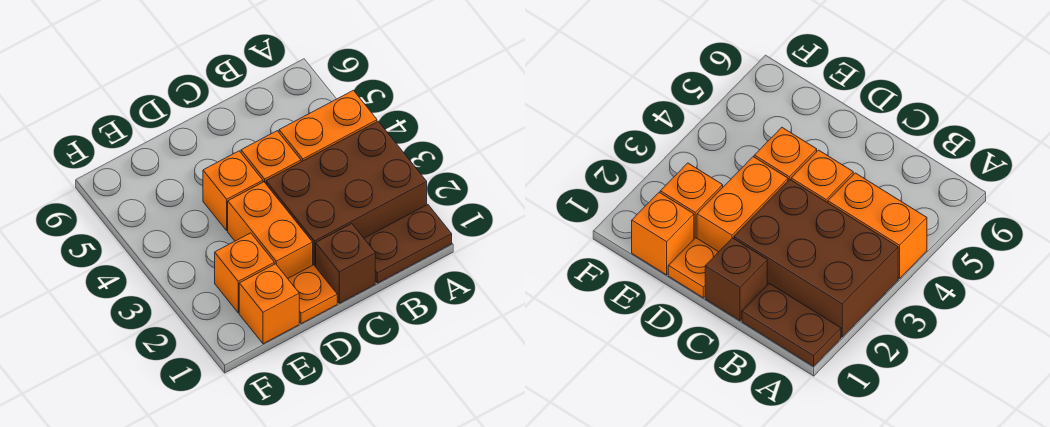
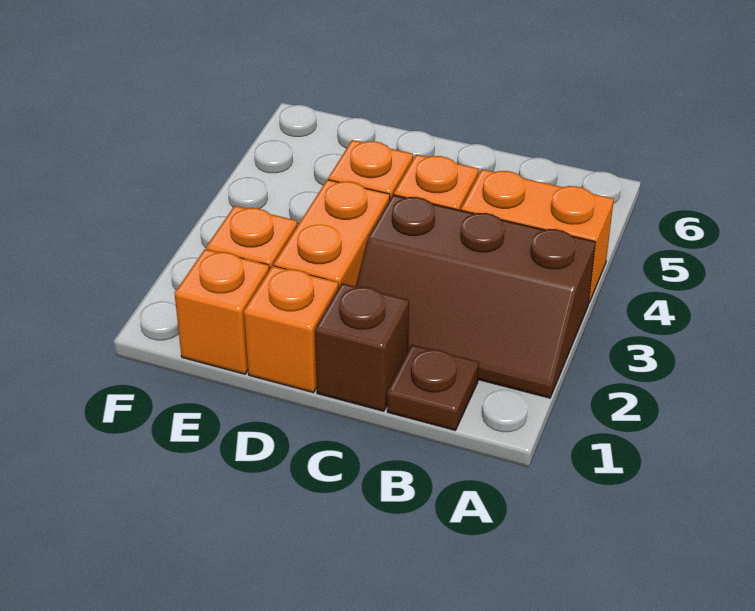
brown 1x2 plate [364,205,452,283] -> brown 1x1 plate [387,345,479,430]
brown 2x3 brick [266,121,427,267] -> brown 2x3 slope [356,195,596,398]
orange 1x1 plate [288,265,337,324] -> orange 1x1 brick [244,266,338,393]

